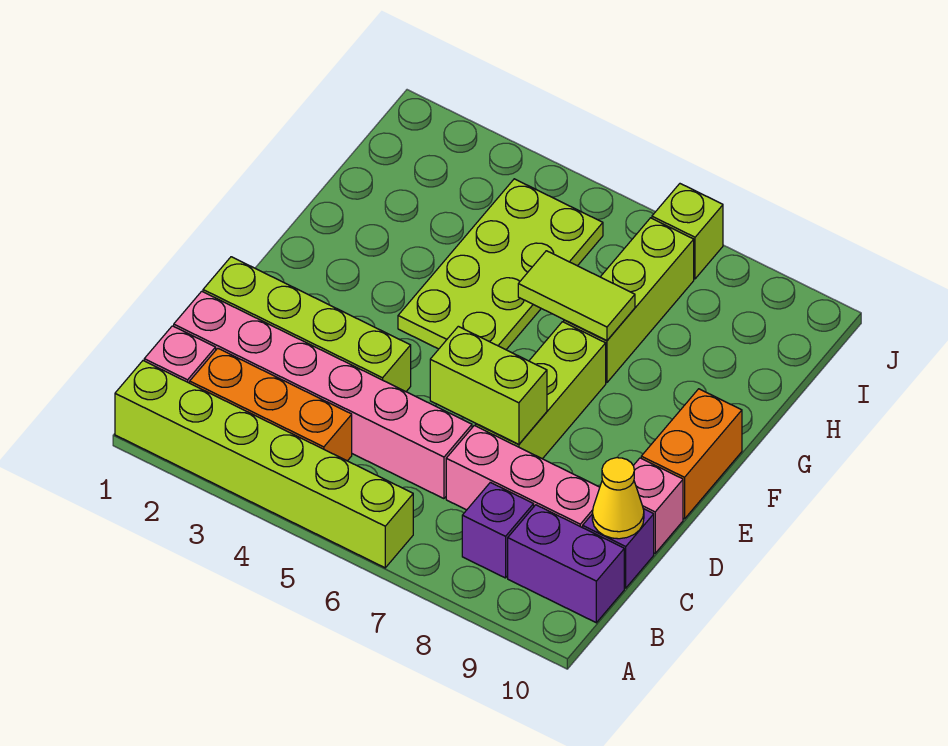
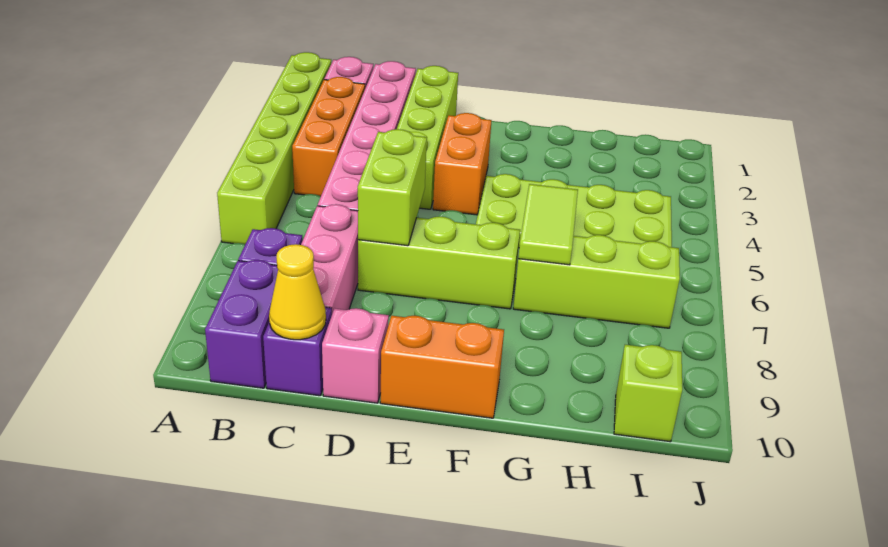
none -> orange 1x2 brick [433,113,492,215]
lime 1x1 brick [652,184,723,279] -> lime 1x1 brick moved to [614,345,682,442]

